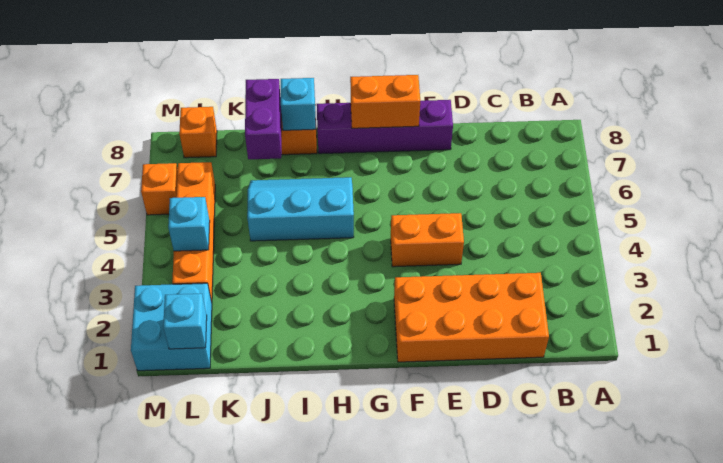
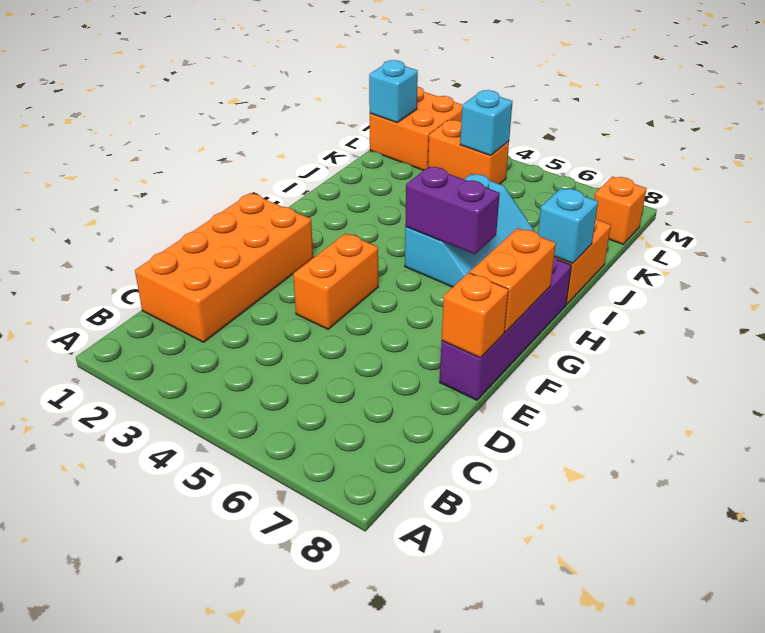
purple 1x2 brick [245,79,281,159] -> purple 1x2 brick moved to [405,167,500,254]
cyan 2x2 brick [131,283,212,371] -> orange 2x2 brick [370,87,462,170]
orange 1x4 brick [172,162,215,302] -> orange 1x2 brick [428,120,509,184]
orange 1x1 brick [141,163,178,215] -> orange 1x1 brick moved to [442,273,508,358]

